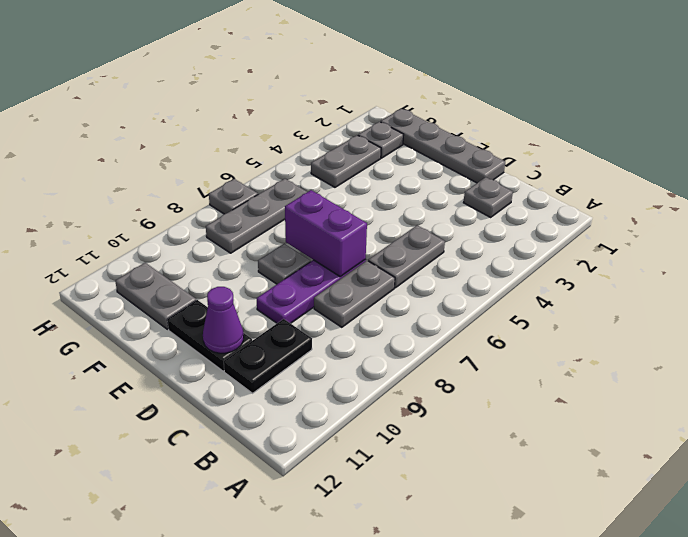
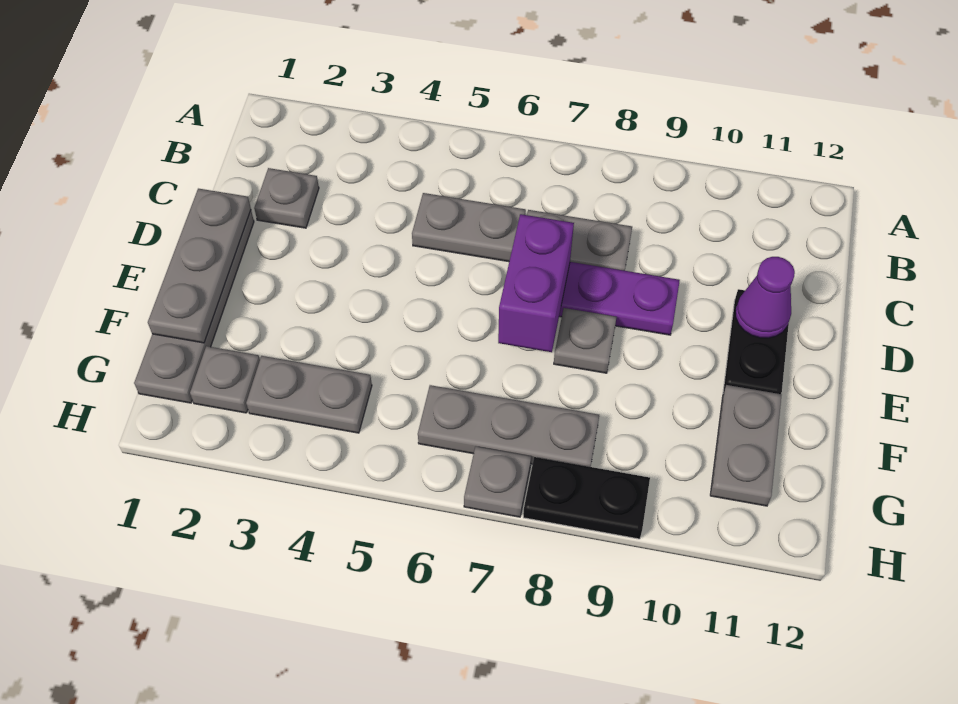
black 1x2 plate [224,319,312,393] -> black 1x2 plate moved to [523,457,650,539]
none -> grey 1x3 plate [148,189,251,343]

